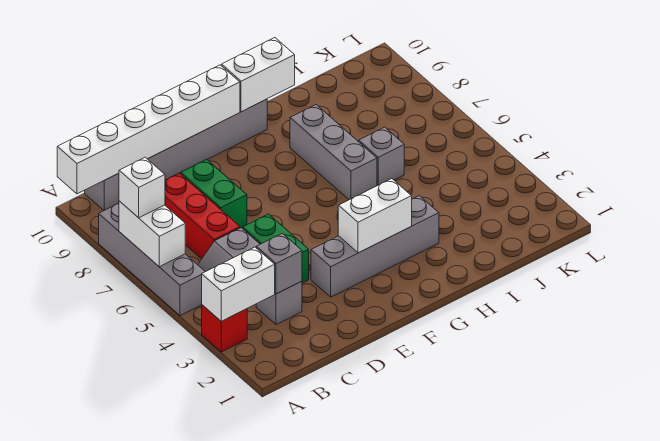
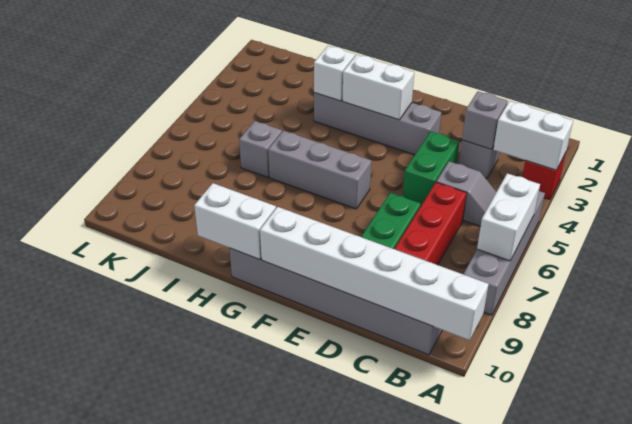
white 1x1 brick [119,157,165,218] -> white 1x1 brick moved to [314,46,355,101]
grey 1x3 brick [290,105,377,200] -> grey 1x3 brick turned to [268,131,371,209]

